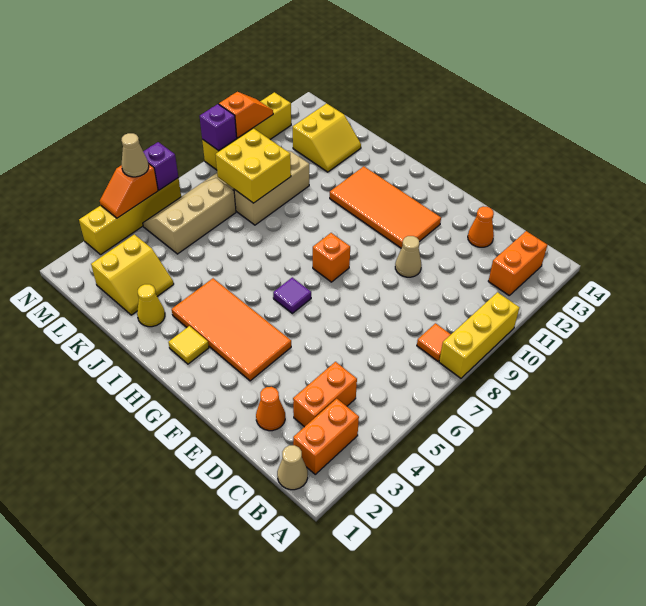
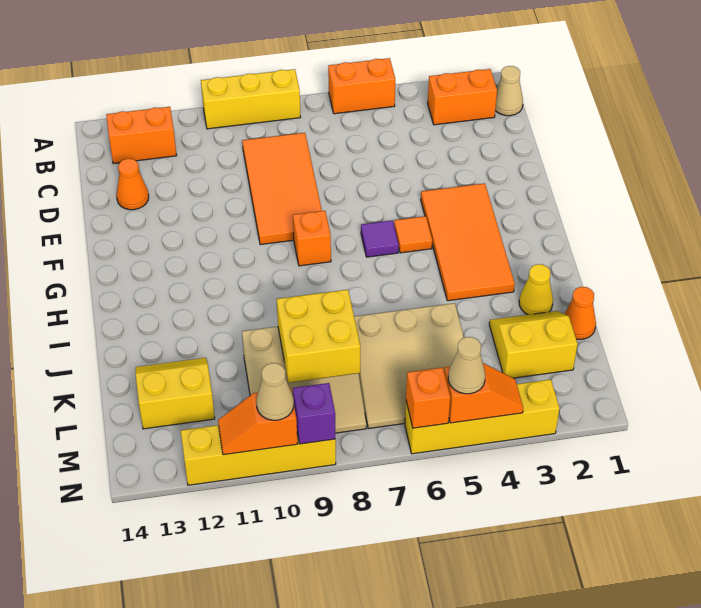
orange 1x1 tile [417,323,451,361] -> orange 1x1 tile moved to [394,216,432,253]
orange 1x2 brick [293,362,357,427] -> orange 1x2 brick moved to [328,58,395,114]
orange 1x1 cone [256,387,285,431] -> orange 1x1 cone moved to [565,287,596,339]
tan 1x1 cone [395,236,421,277] -> tan 1x1 cone moved to [257,363,294,420]
orange 2x4 tile [330,166,441,248] -> orange 2x4 tile moved to [242,133,322,245]
yellow 1x1 tile [168,326,209,364] -> none
tan 2x3 slope [143,178,236,254] -> tan 3x3 slope [354,303,463,429]
purple 1x1 brick [143,142,178,190] -> orange 1x1 brick [406,368,450,428]

